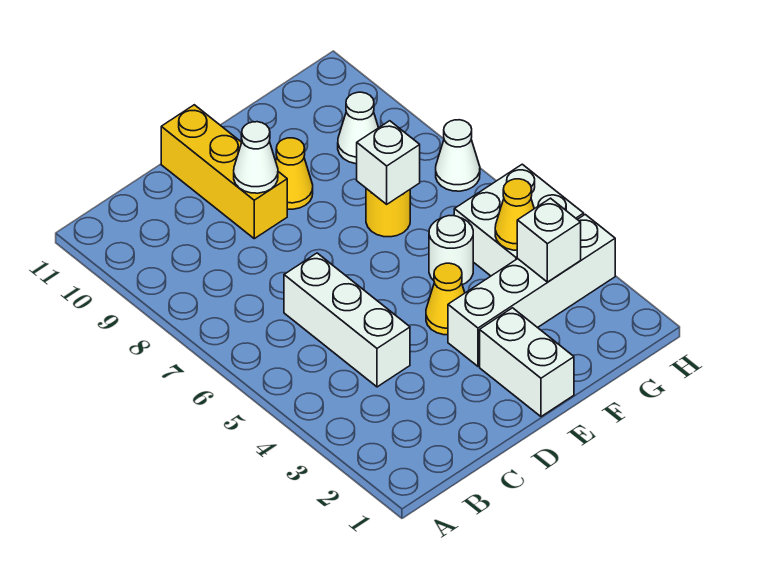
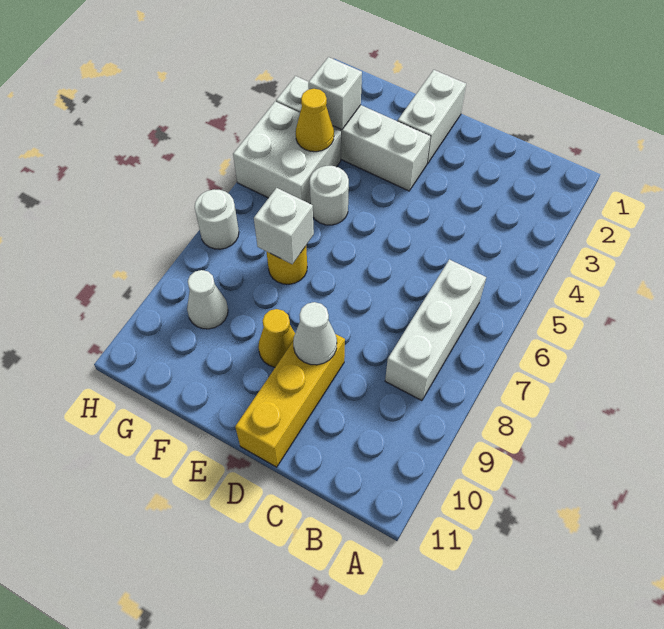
white 1x3 brick [284,253,410,387] -> white 1x3 brick moved to [385,259,486,401]
yellow 1x1 cone [426,263,465,335] -> none
white 1x1 cone [436,120,480,191] -> white 1x1 round brick [195,189,239,249]

